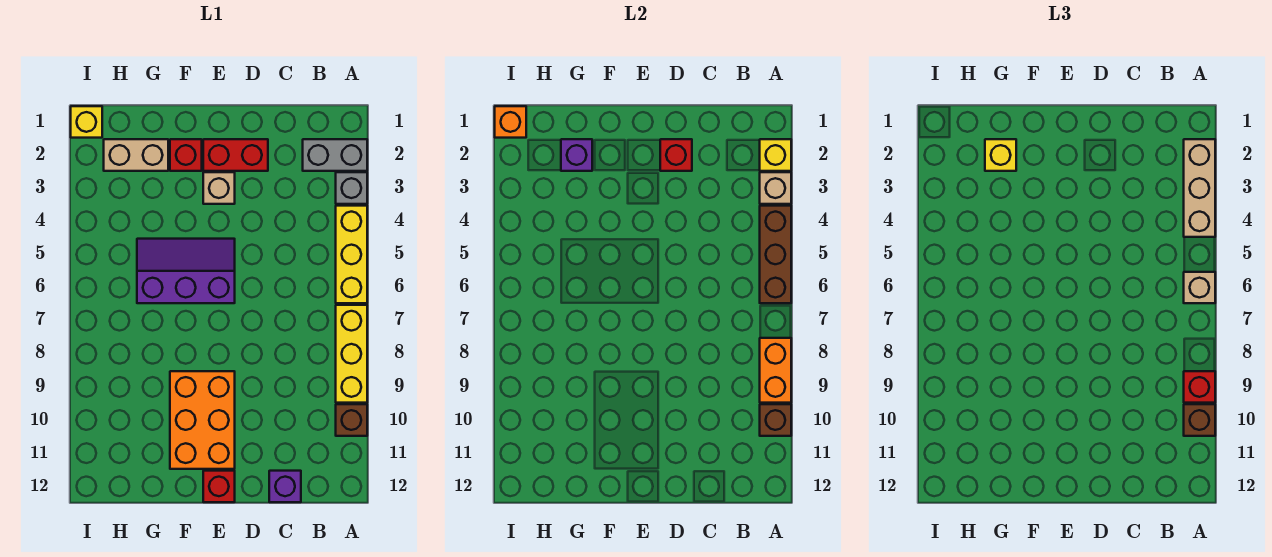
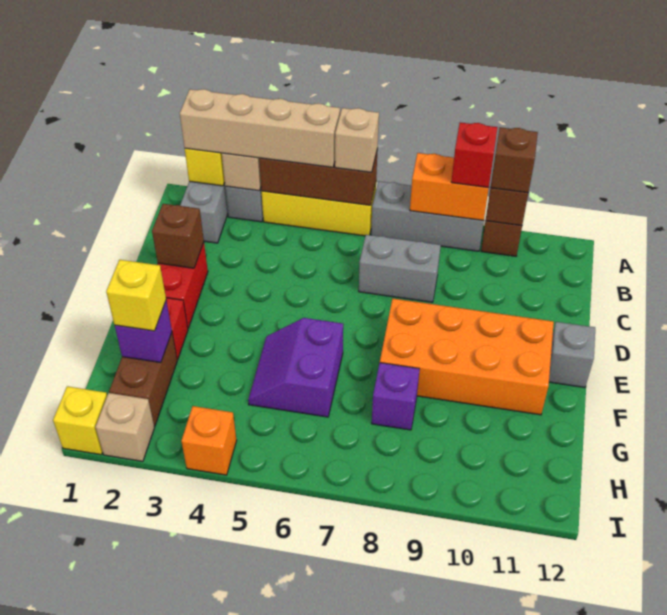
tan 1x3 brick [1184,139,1215,237] -> tan 1x4 brick [180,89,340,167]
yellow 1x3 brick [336,305,367,403] -> grey 1x3 brick [371,181,484,251]
none -> grey 1x2 brick [359,235,441,302]
purple 1x1 brick [269,471,301,502] -> purple 1x1 brick moved to [372,363,420,430]
red 1x1 brick [660,139,692,171] -> brown 1x1 brick [152,204,204,268]
tan 1x1 brick [203,172,235,204] -> tan 1x1 brick moved to [96,393,155,461]
purple 2x3 slope [137,239,235,303] -> purple 2x2 slope [248,318,343,417]
orange 2x3 brick [170,371,235,469] -> orange 2x4 brick [380,299,554,415]
red 1x1 brick [203,471,235,502] -> grey 1x1 brick [549,322,595,388]
tan 1x2 brick [104,139,168,171] -> brown 1x2 brick [109,333,177,426]
orange 1x1 brick [495,106,526,138] -> orange 1x1 brick moved to [181,406,237,475]

